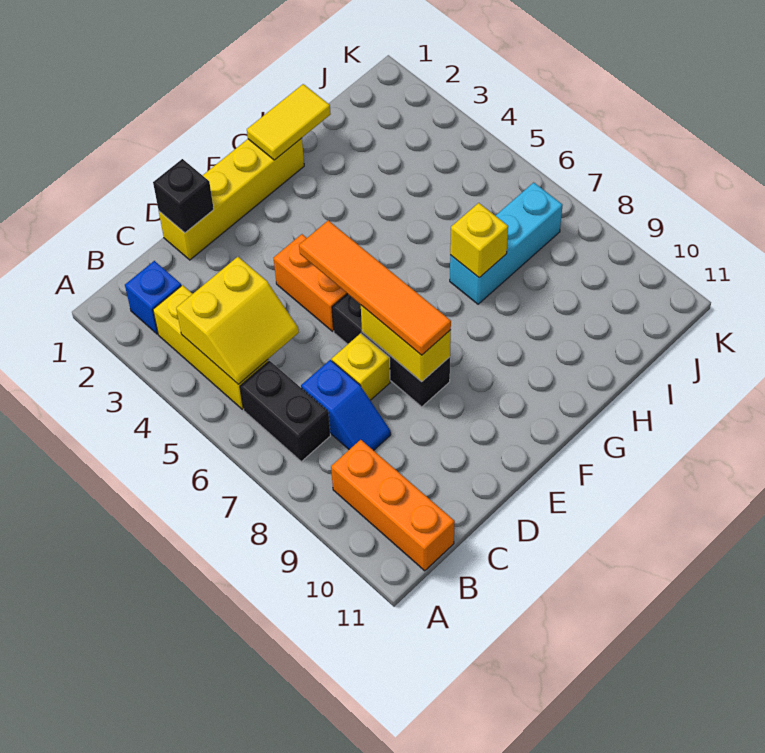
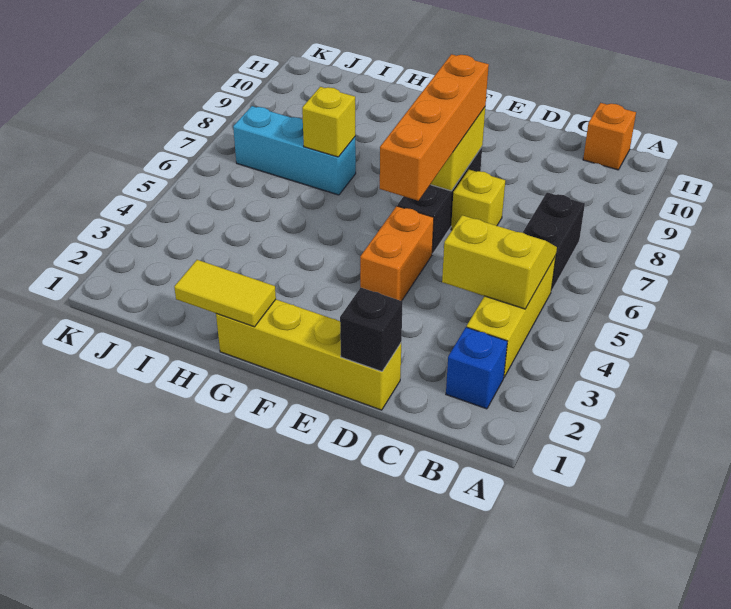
orange 1x3 brick [331,440,455,571] -> orange 1x1 brick [583,103,636,170]
blue 1x2 slope [301,360,391,451] -> none
orange 1x4 tile [299,220,451,355] -> orange 1x4 brick [380,54,489,201]

